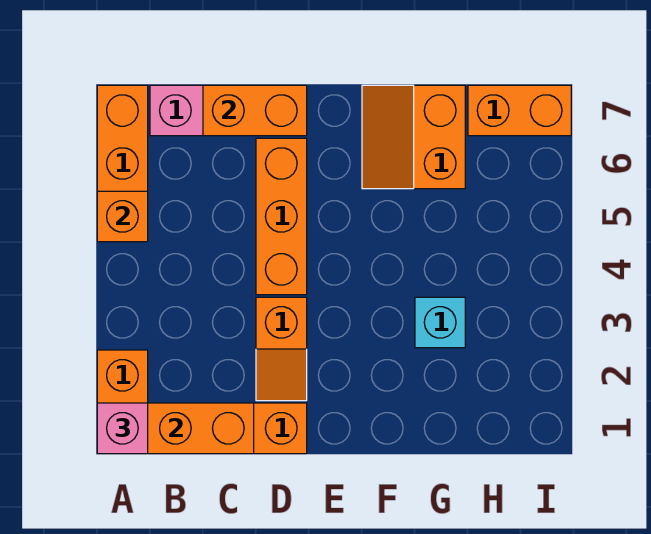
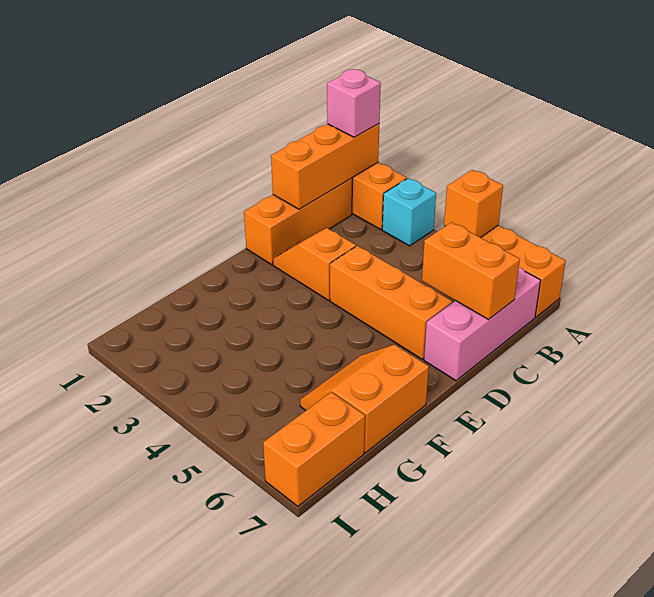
orange 1x2 brick [203,85,307,136] -> orange 1x2 brick turned to [422,222,520,320]
orange 2x2 slope [362,85,465,189] -> orange 2x2 slope turned to [300,345,429,453]
cyan 1x1 brick [415,297,465,348] -> cyan 1x1 brick moved to [382,178,436,246]

